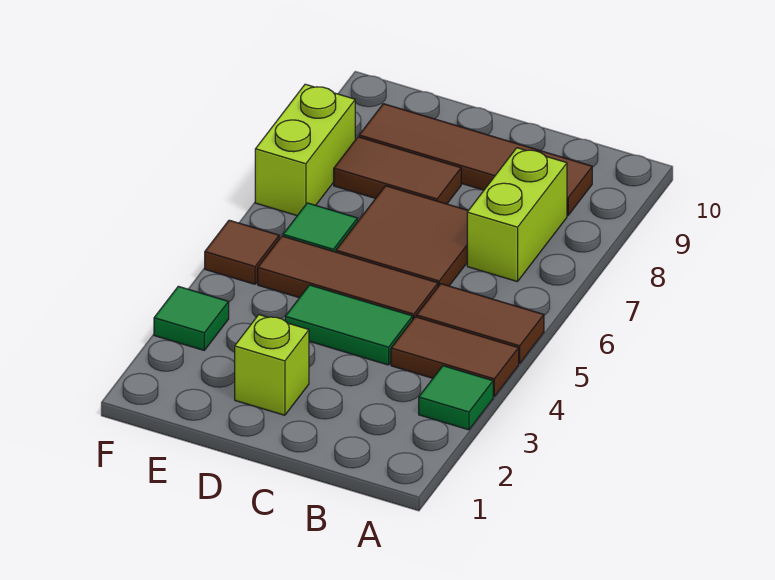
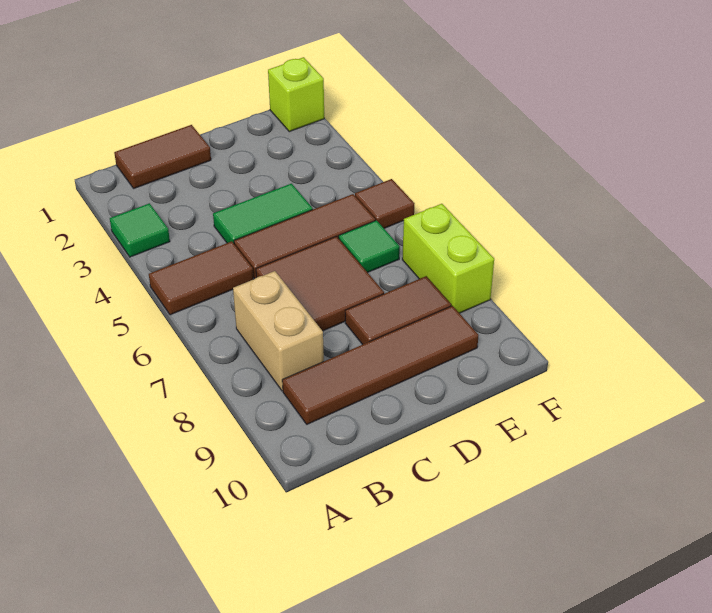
brown 1x2 tile [391,317,519,397] -> brown 1x2 tile moved to [114,125,211,188]
lime 1x2 brick [467,148,567,282] -> tan 1x2 brick [233,271,324,391]
lime 1x1 brick [235,315,309,415] -> lime 1x1 brick moved to [268,57,324,132]
green 1x1 tile [154,286,229,350] -> none

